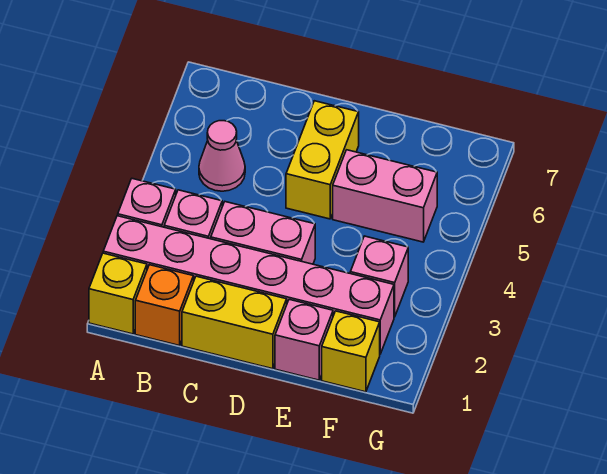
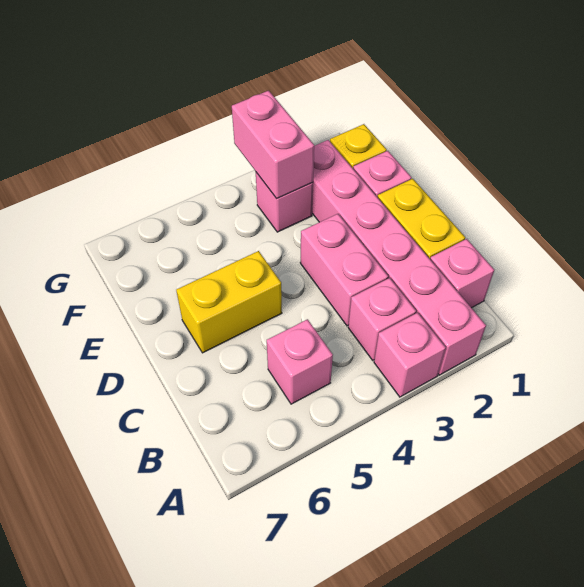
yellow 1x1 brick [89,253,147,334] -> none
orange 1x1 brick [135,265,194,346] -> pink 1x1 brick [430,239,494,308]
pink 1x1 cone [199,121,245,191] -> pink 1x1 brick [267,319,333,404]
pink 1x2 brick [333,150,437,242] -> pink 1x2 brick moved to [232,91,314,199]

